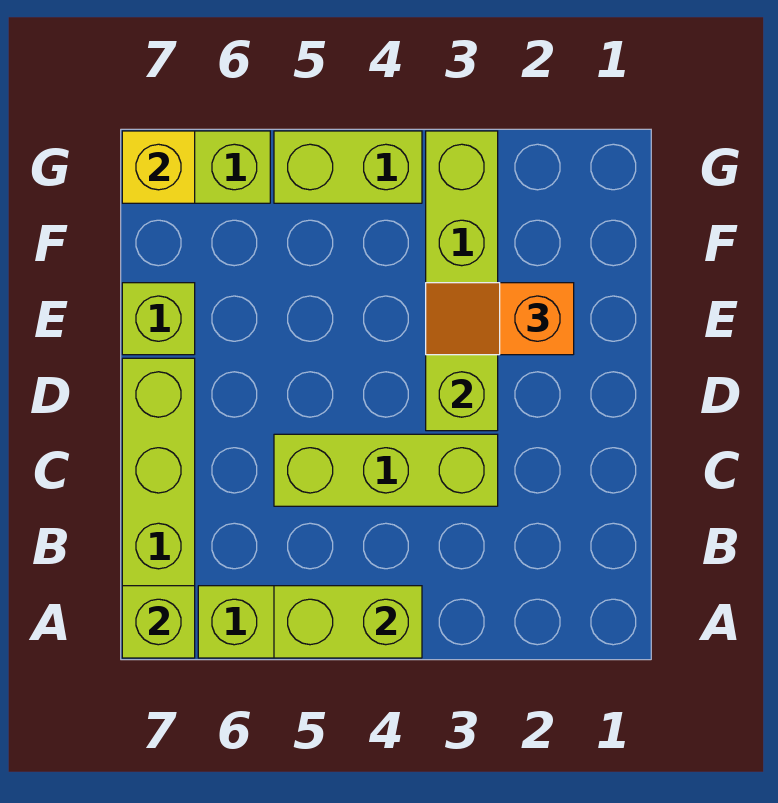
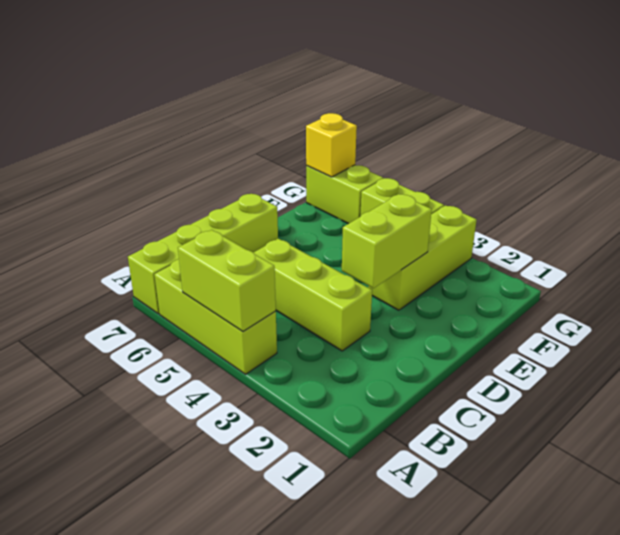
lime 1x1 brick [122,586,195,658] -> none
orange 1x2 slope [426,283,574,355] -> none
lime 1x1 brick [122,283,195,355] -> none

